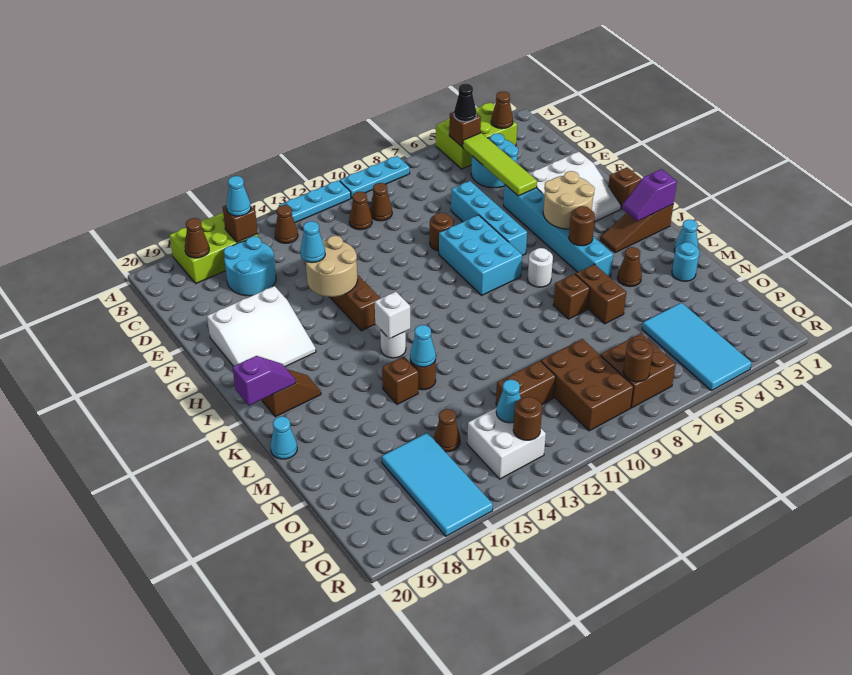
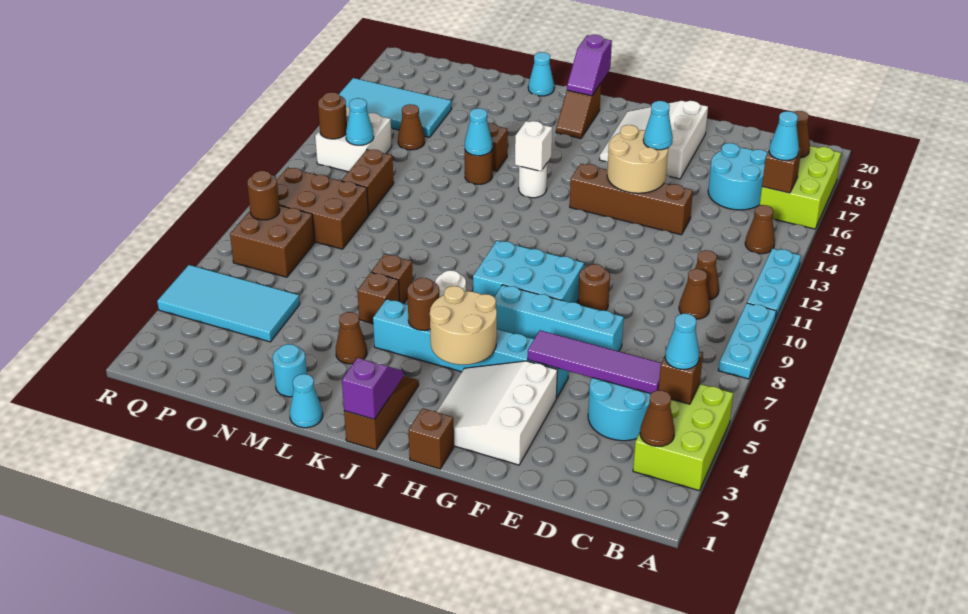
black 1x1 cone [454,84,476,122] -> cyan 1x1 cone [665,313,700,369]
lime 1x4 tile [463,133,537,196] -> purple 1x4 tile [528,330,661,394]
brown 1x2 brick [575,264,626,324] -> brown 1x1 brick [357,272,400,323]

